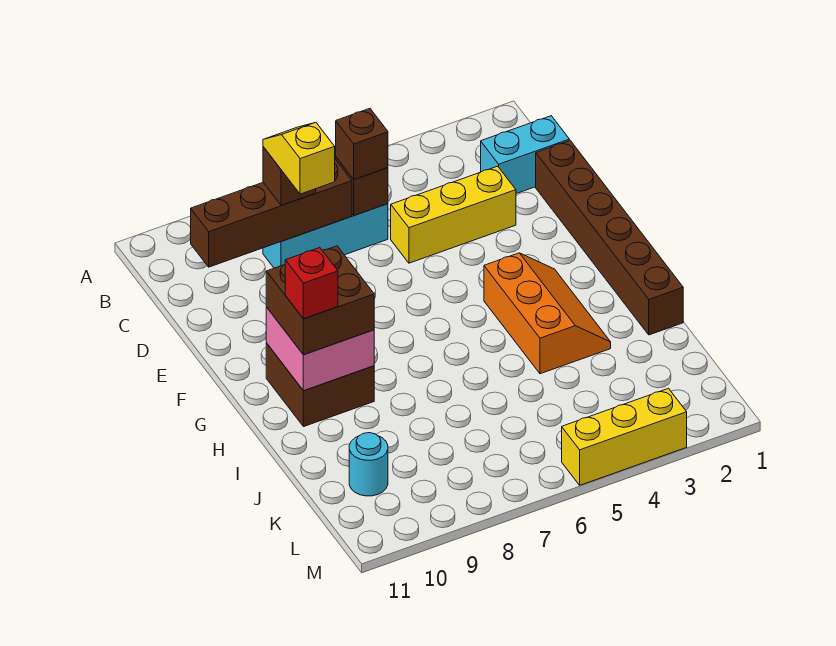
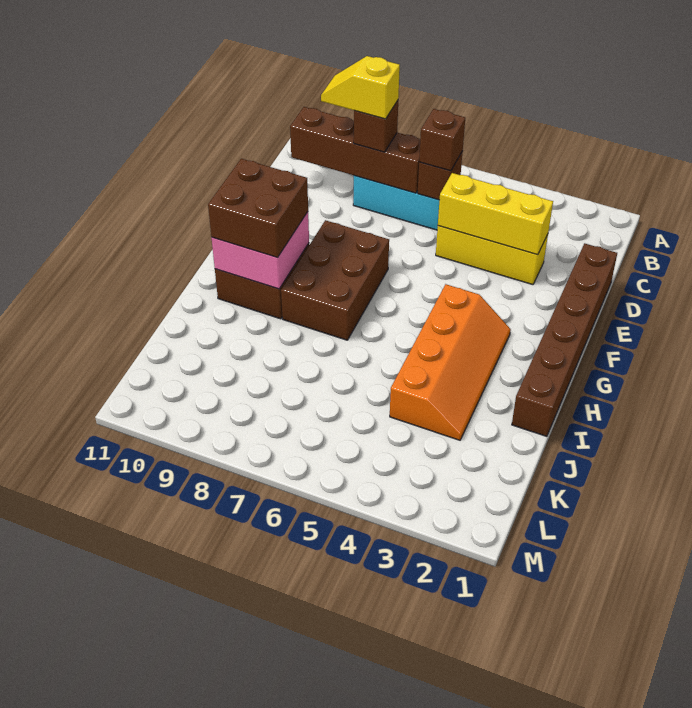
cyan 1x2 brick [481,116,569,194] -> none
yellow 1x2 slope [263,122,335,194] -> yellow 1x2 slope turned to [321,56,400,119]
none -> brown 2x3 brick [281,220,389,340]
orange 2x3 slope [484,253,611,374] -> orange 2x4 slope [390,284,511,440]
red 1x1 brick [285,248,338,319] -> none
cyan 1x1 round brick [349,433,388,496] -> none
yellow 1x3 brick [562,388,687,485] -> yellow 1x3 brick moved to [438,173,553,255]

